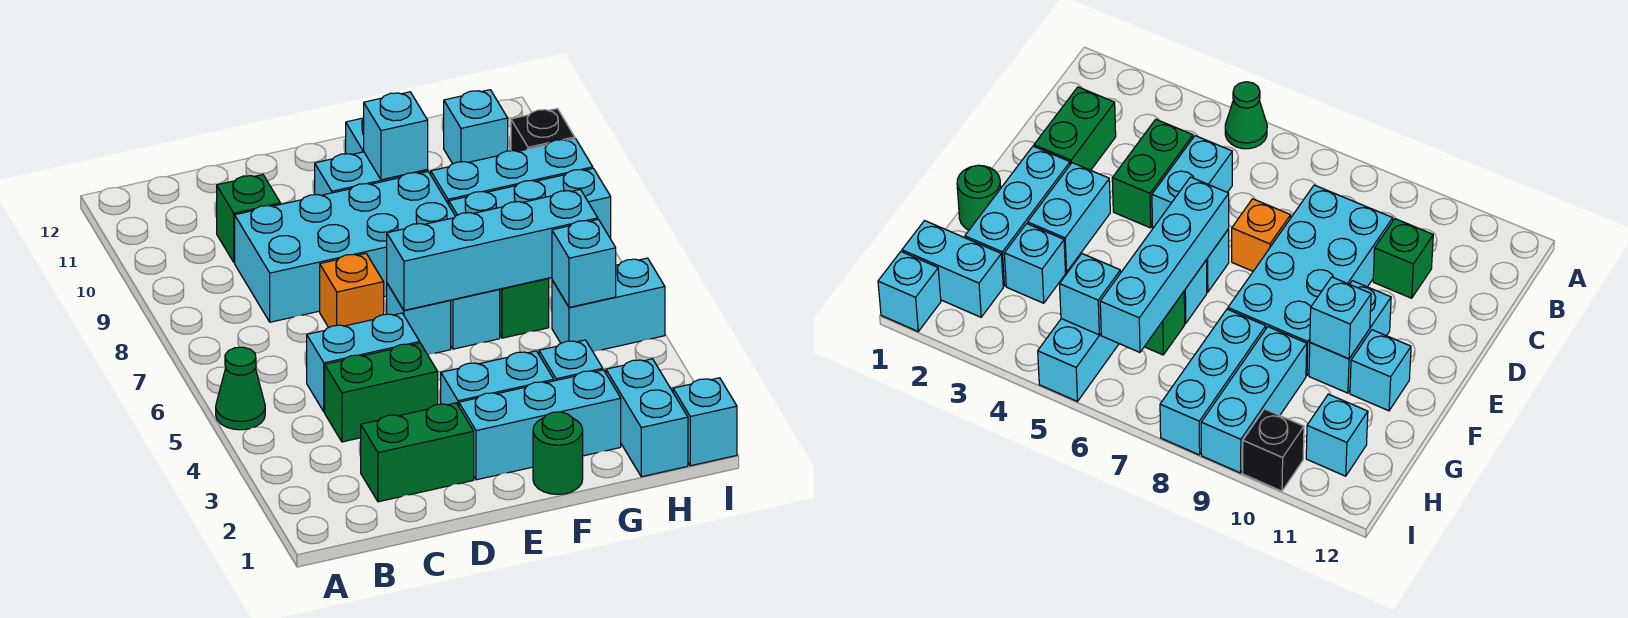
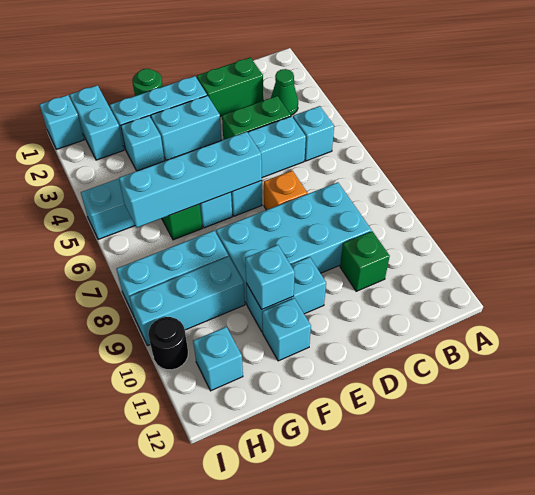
green 1x1 cone [216,347,265,430] -> green 1x1 cone moved to [271,69,298,115]
cyan 1x1 brick [552,219,616,307] -> cyan 1x1 brick moved to [293,106,334,161]
black 1x1 brick [511,109,575,151] -> black 1x1 round brick [148,317,188,370]

